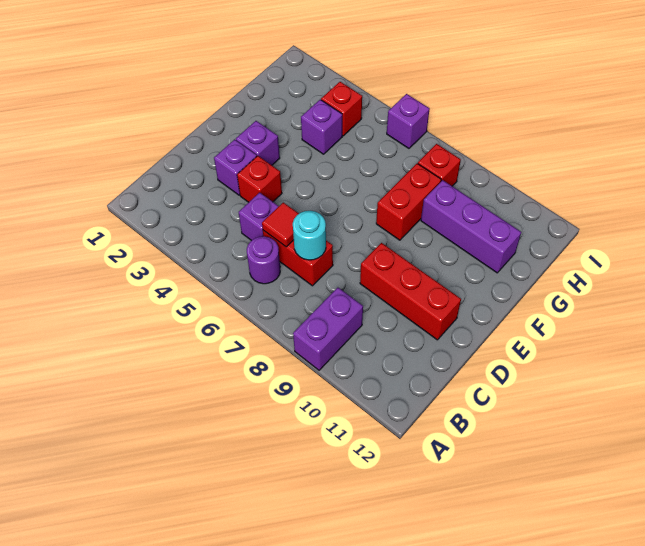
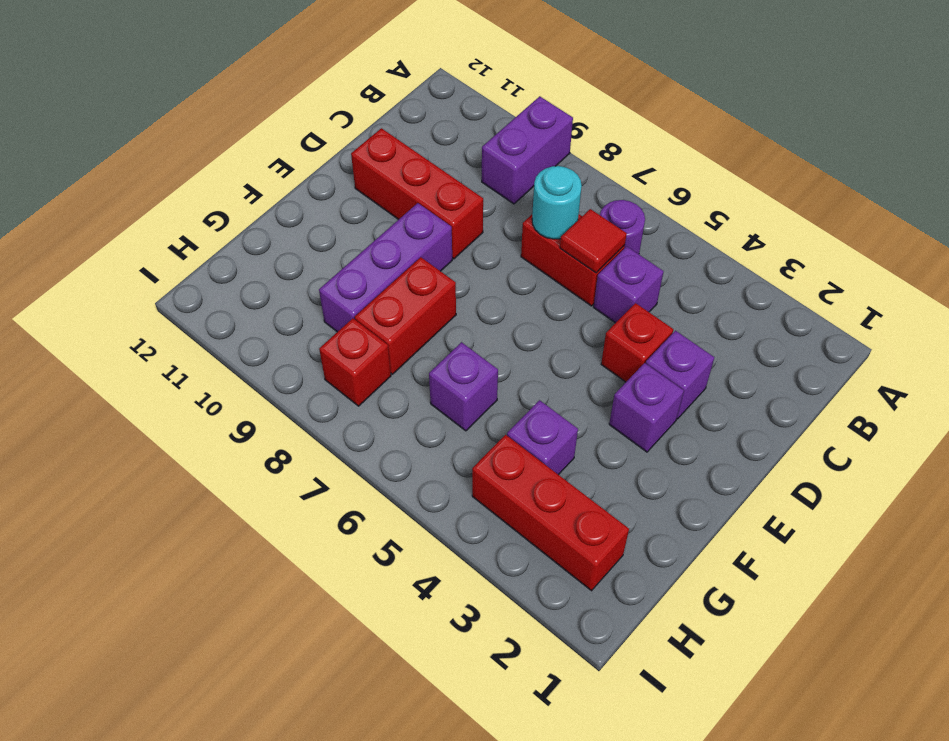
purple 1x3 brick [421,180,521,273] -> purple 1x3 brick turned to [319,203,452,332]
red 1x1 brick [321,82,362,136] -> red 1x3 brick [472,435,629,591]
purple 1x1 brick [387,94,429,148] -> purple 1x1 brick moved to [429,342,498,431]

